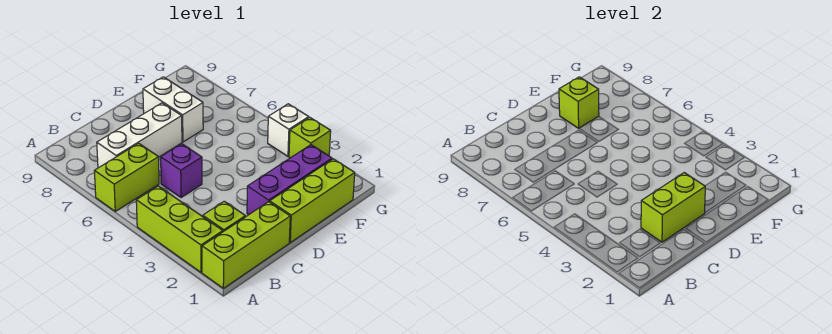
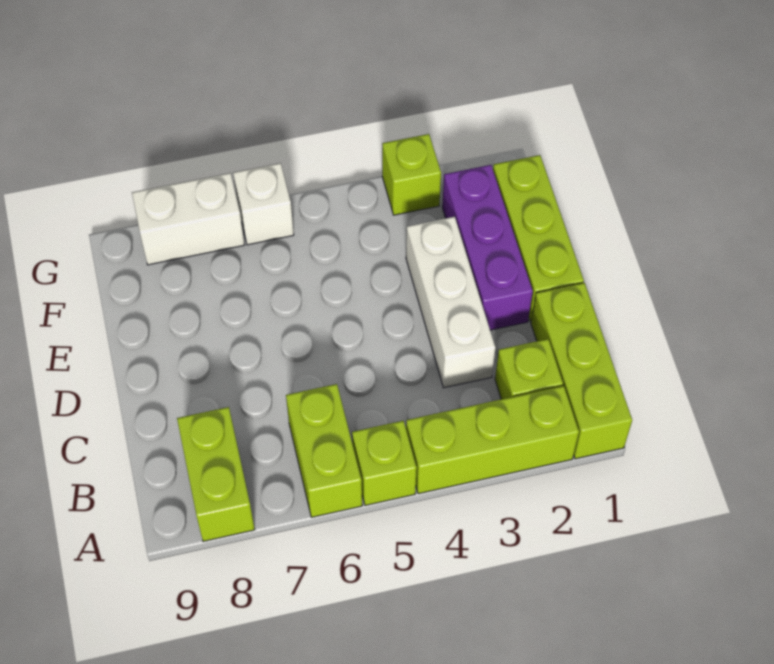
white 1x3 brick [97,103,182,168] -> white 1x3 brick moved to [406,217,495,388]
lime 1x2 brick [641,173,705,242] -> lime 1x2 brick moved to [177,407,255,541]
purple 1x1 brick [161,144,202,198] -> none
white 1x2 brick [143,77,203,142] -> white 1x2 brick moved to [132,173,244,265]
lime 1x1 brick [559,77,599,128] -> lime 1x1 brick moved to [352,421,417,505]
white 1x1 brick [268,104,309,156] -> white 1x1 brick moved to [233,163,294,245]

